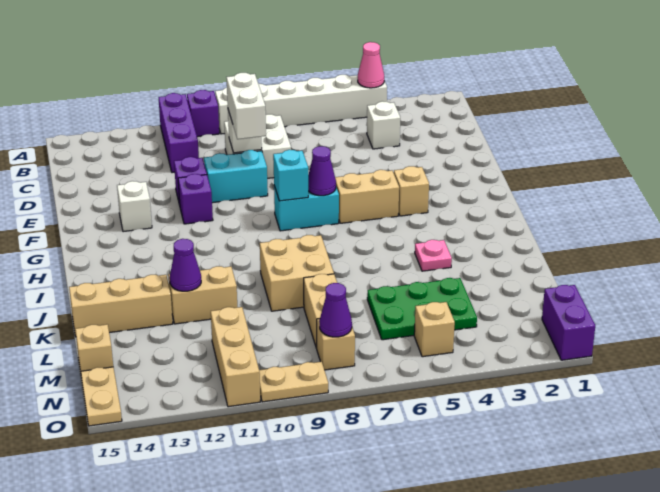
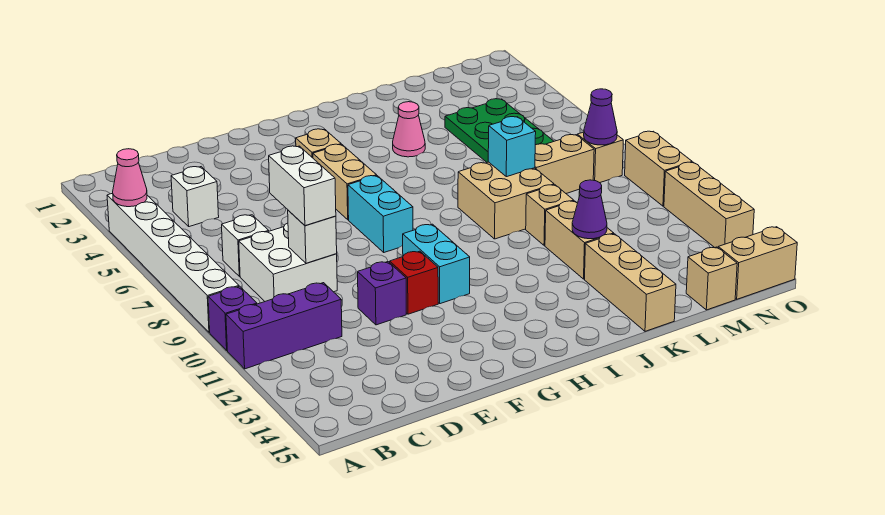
white 1x2 brick [227,73,266,139] -> white 1x2 brick turned to [269,146,336,226]
cyan 1x2 brick [204,150,268,203] -> cyan 1x2 brick moved to [403,224,470,304]
purple 1x1 brick [178,174,213,224] -> red 1x1 brick [390,251,438,314]
white 1x1 brick [117,181,152,232] -> white 1x1 brick moved to [222,215,269,277]
purple 1x1 cone [308,146,336,196] -> none
cyan 1x1 brick [273,150,308,201] -> cyan 1x1 brick moved to [488,117,536,177]
pink 1x1 plate [415,240,452,271] -> pink 1x1 cone [393,102,425,157]
tan 1x3 brick [211,307,260,407] -> tan 1x3 brick turned to [664,162,754,248]
purple 1x2 brick [542,285,595,360] -> none
tan 1x1 brick [414,302,455,357] -> tan 1x1 brick moved to [526,185,574,246]
tan 1x2 plate [81,367,122,426] -> tan 1x2 brick [718,227,797,299]
tan 1x2 plate [259,362,328,402] -> tan 1x2 brick [625,131,692,206]

